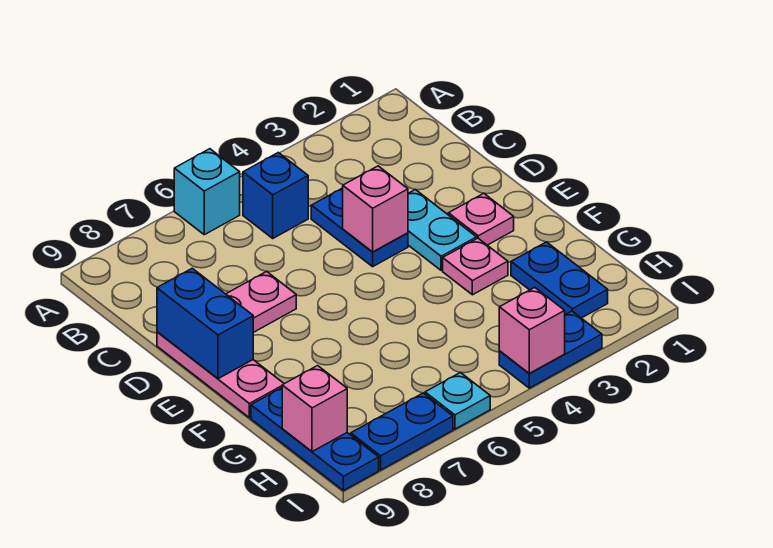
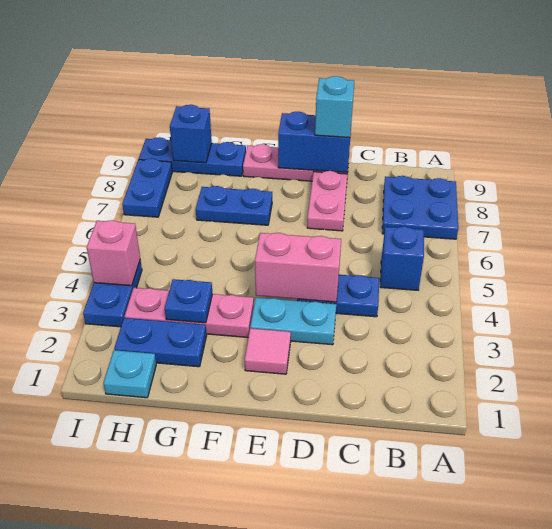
cyan 1x1 brick [174,149,240,235] -> cyan 1x1 brick moved to [315,76,354,138]
none -> blue 2x2 plate [382,176,458,239]
pink 1x1 brick [343,166,408,252] -> pink 1x2 brick [255,233,341,302]
pink 1x1 plate [448,193,514,245] -> pink 1x1 tile [245,328,291,374]
pink 1x1 plate [443,238,508,295] -> pink 1x3 plate [124,288,254,337]
none -> blue 1x2 plate [196,186,272,225]
none -> blue 1x1 plate [165,279,212,323]
pink 1x1 brick [282,366,347,452] -> blue 1x1 brick [170,105,212,163]
cyan 1x1 plate [425,372,490,429] -> cyan 1x1 plate moved to [104,350,156,398]

